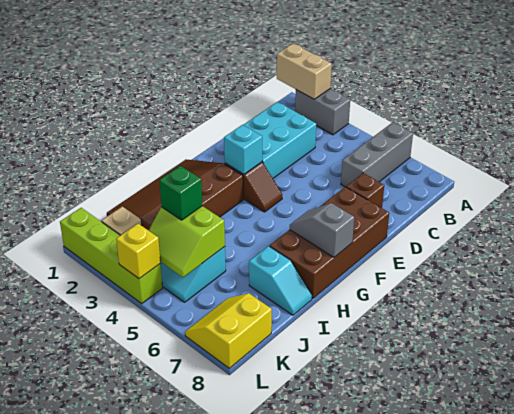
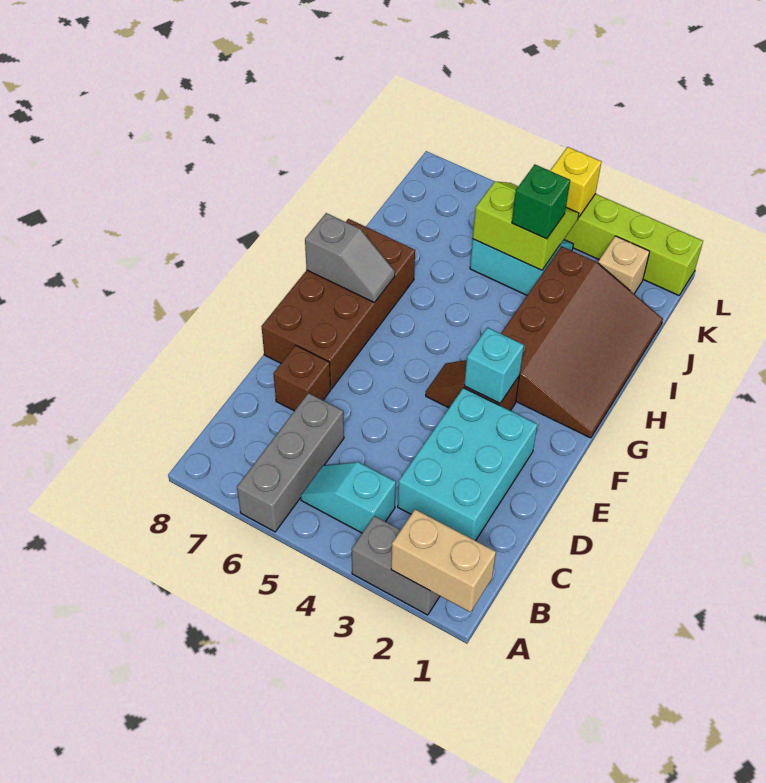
cyan 1x2 slope [249,246,312,315] -> cyan 1x2 slope moved to [301,462,396,533]
yellow 2x2 slope [185,293,272,368] -> none

